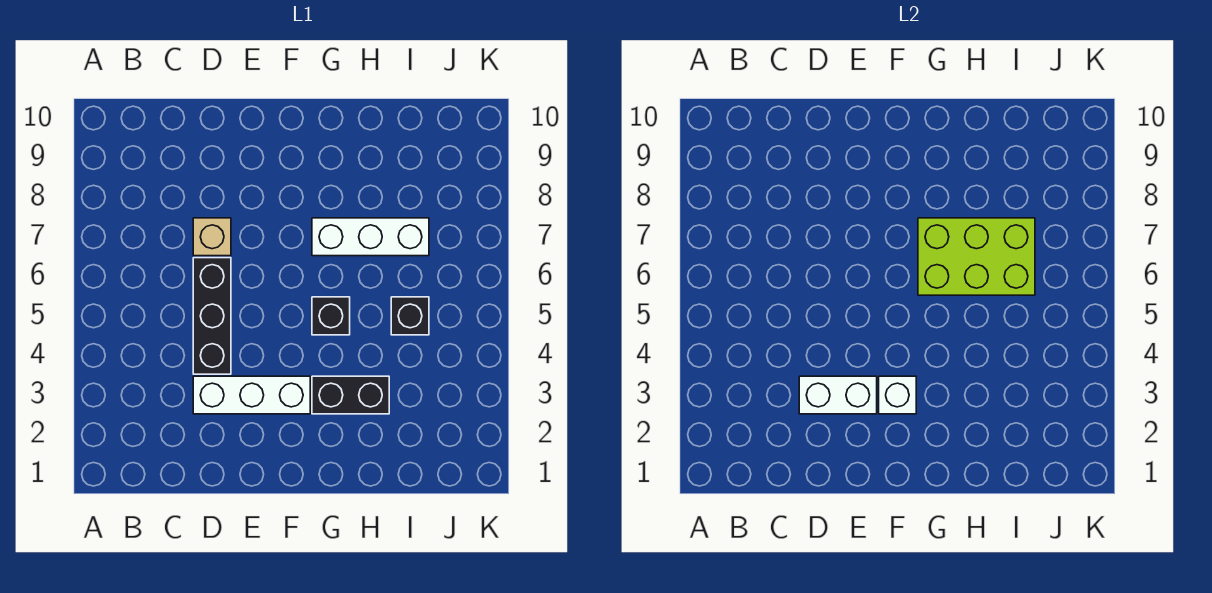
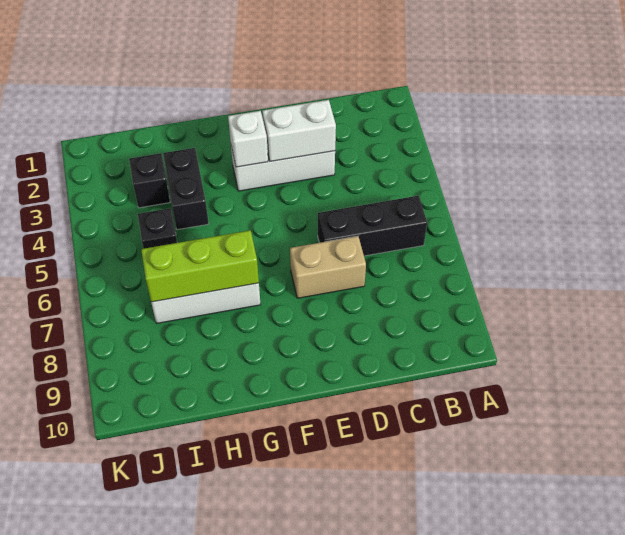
black 1x3 brick [193,258,231,374] -> black 1x3 brick turned to [318,196,427,256]
tan 1x1 brick [193,218,231,256] -> tan 1x2 brick [290,236,366,298]
black 1x2 brick [312,376,389,414] -> black 1x2 brick turned to [163,148,209,230]
black 1x1 brick [312,297,350,335] -> black 1x1 brick moved to [129,153,170,208]
lime 2x3 brick [918,218,1035,295] -> lime 1x3 brick [141,230,259,302]

